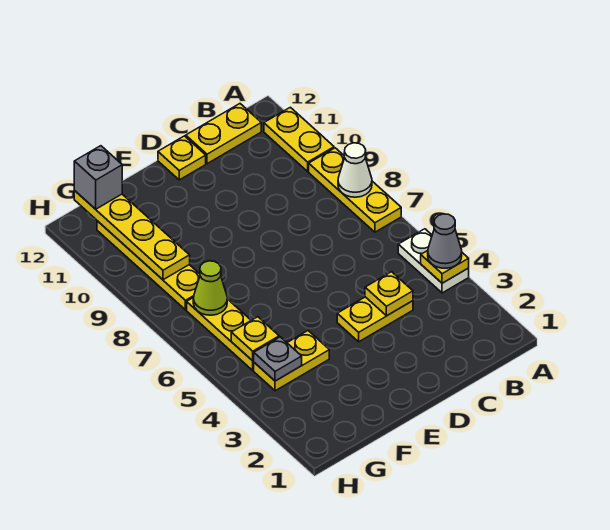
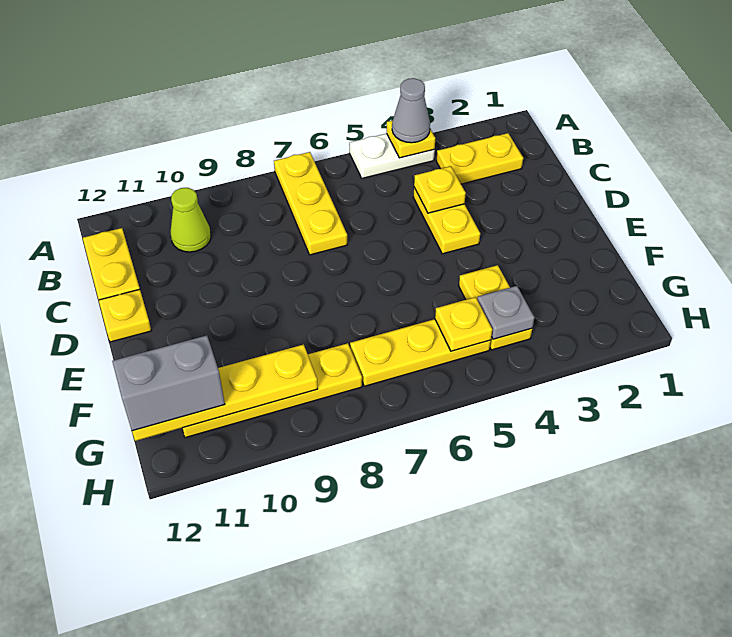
yellow 1x3 plate [309,148,401,232] -> yellow 1x3 plate turned to [274,152,347,255]
white 1x1 cone [338,143,372,197] -> none
yellow 1x2 plate [264,107,334,171] -> yellow 1x2 plate moved to [436,133,523,184]
lime 1x1 cone [193,261,227,315] -> lime 1x1 cone moved to [171,188,211,252]
grey 1x1 brick [74,146,122,209] -> grey 1x2 brick [112,335,225,431]

